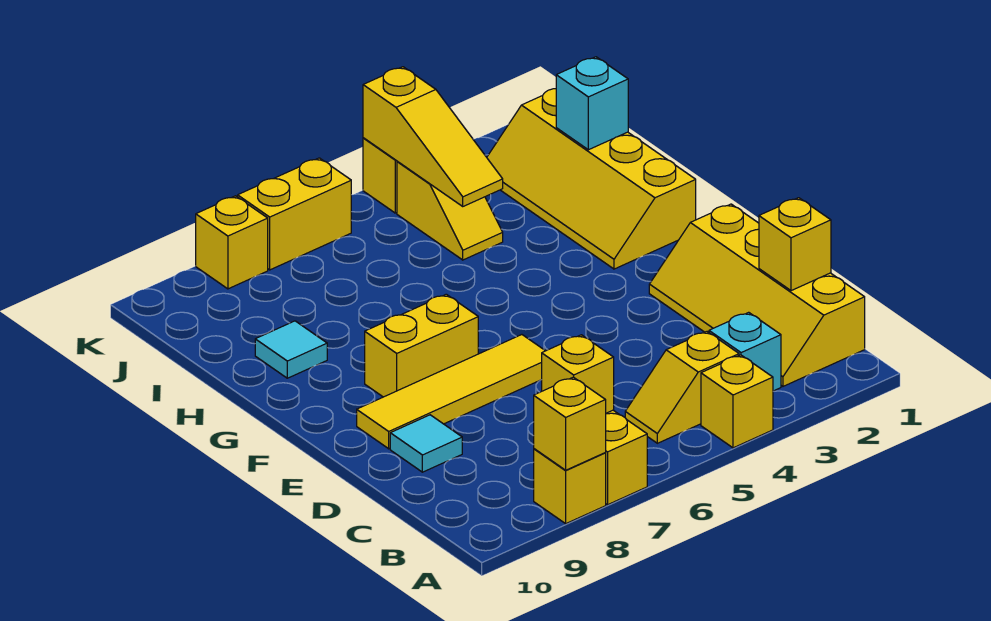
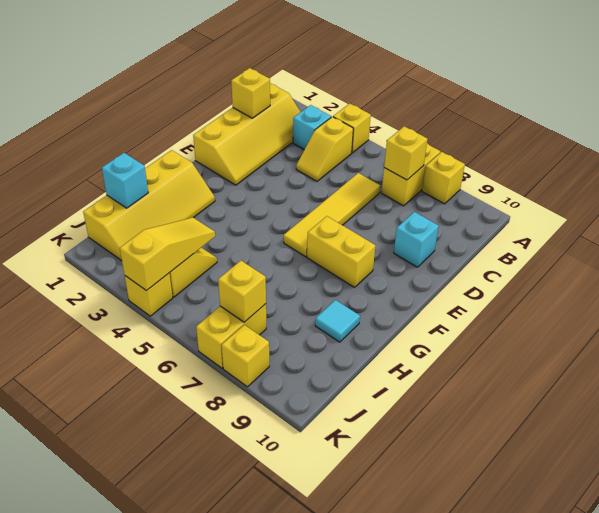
yellow 1x1 brick [534,377,606,470] -> yellow 1x1 brick moved to [218,261,266,322]
yellow 1x2 slope [625,332,739,443] -> yellow 1x2 slope turned to [296,117,353,181]
cyan 1x1 tile [390,415,462,472] -> cyan 1x1 brick [394,212,439,267]
yellow 1x4 tile [357,335,545,449] -> yellow 1x4 tile turned to [284,173,380,257]
yellow 1x2 brick [238,158,351,270] -> yellow 1x2 brick turned to [196,304,266,368]

